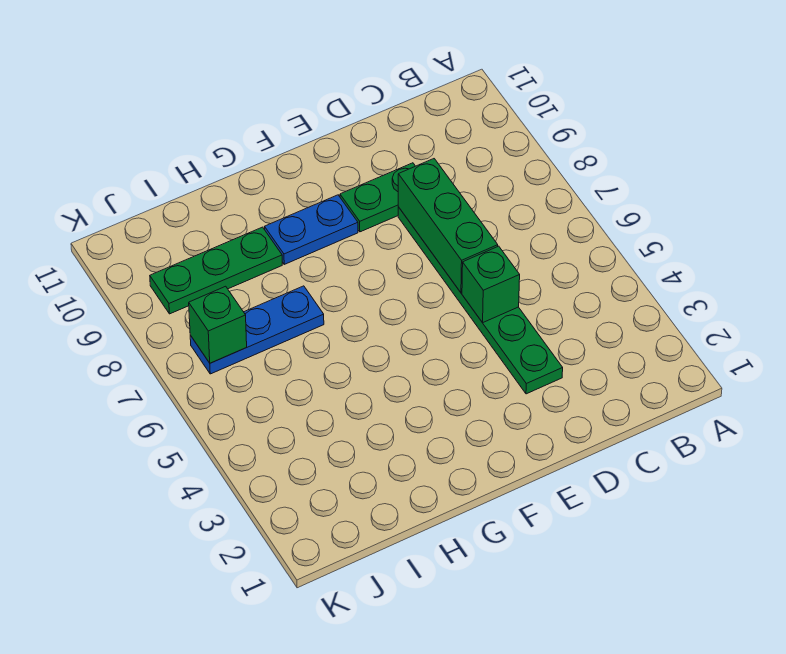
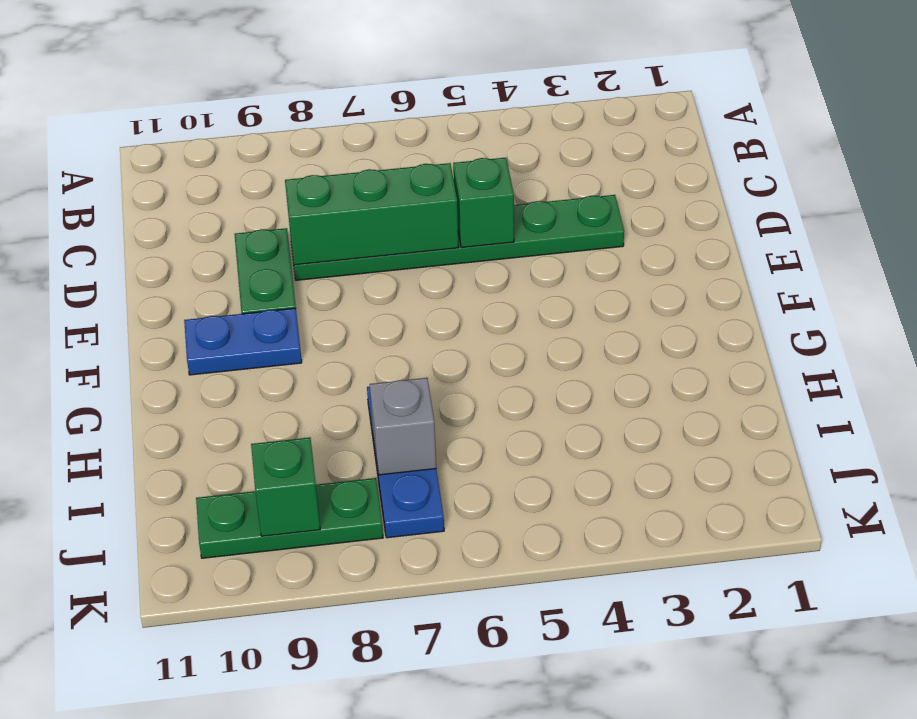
blue 1x2 plate [265,195,358,264] -> blue 1x2 plate turned to [184,308,302,375]
green 1x3 plate [150,227,282,314] -> green 1x3 plate turned to [196,478,383,558]
none -> grey 1x1 brick [370,378,436,475]
green 1x1 brick [189,286,247,363] -> green 1x1 brick moved to [251,438,320,536]

